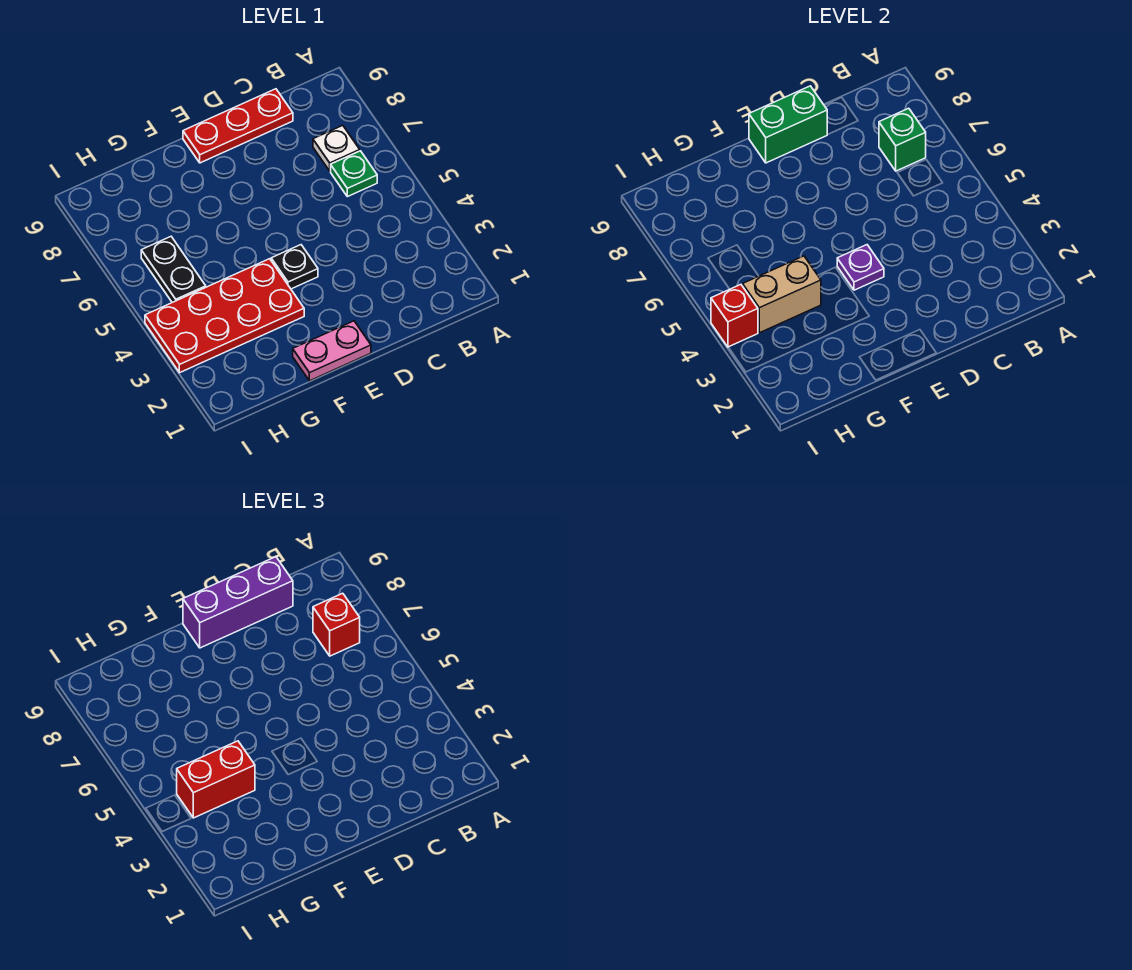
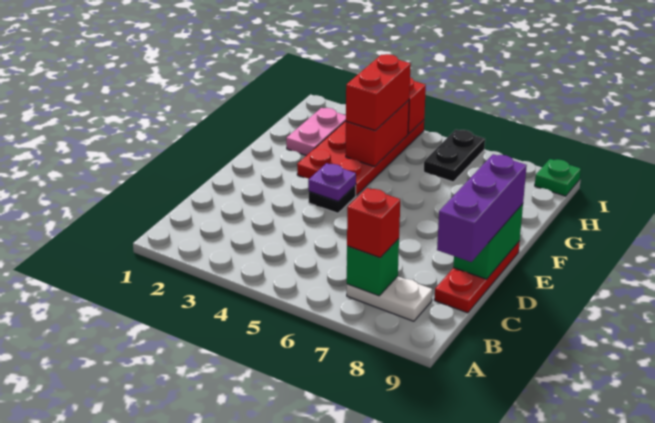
green 1x1 plate [331,151,377,197] -> green 1x1 plate moved to [535,159,581,196]
white 1x1 plate [313,125,360,171] -> white 1x2 plate [347,276,432,321]
pink 1x2 plate [293,321,371,381] -> pink 1x2 plate moved to [286,108,346,156]
tan 1x2 brick [743,256,821,333] -> red 1x2 brick [346,100,409,167]
black 1x2 plate [141,237,206,302] -> black 1x2 plate turned to [424,130,485,182]

